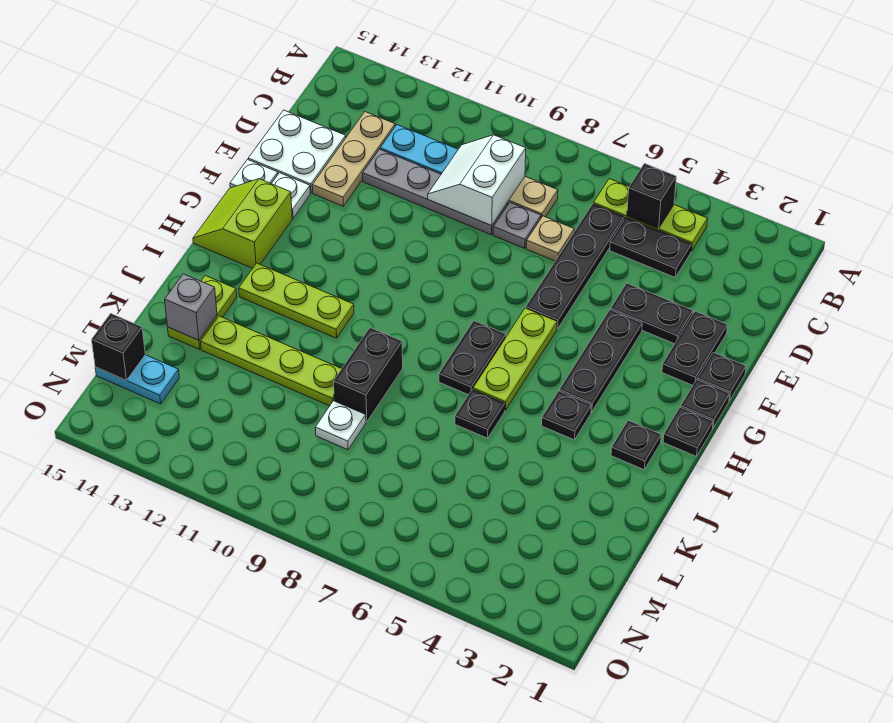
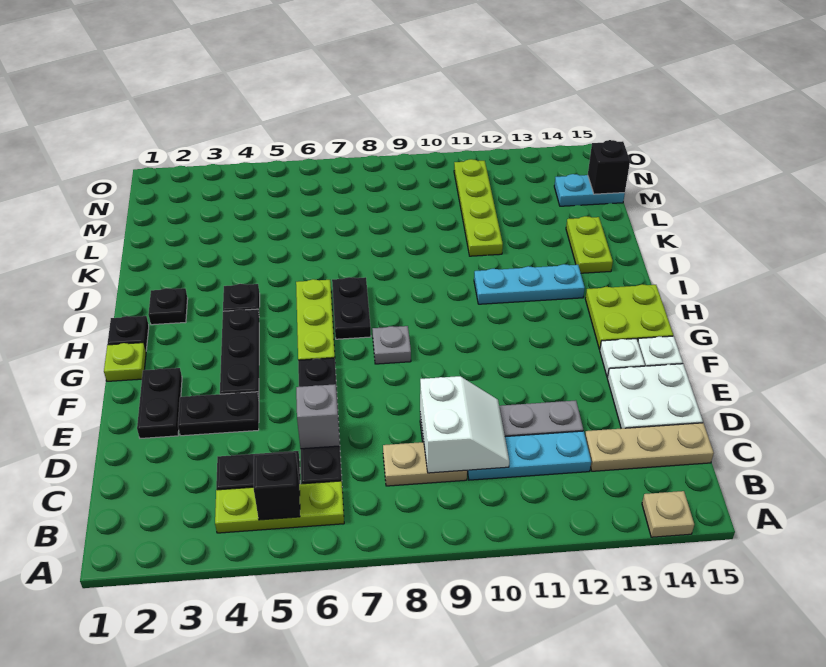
tan 1x3 plate [312,112,395,206] -> tan 1x3 plate turned to [585,423,714,471]
tan 1x1 plate [526,216,574,261] -> tan 1x1 plate moved to [642,491,694,537]
grey 1x1 plate [493,203,541,248] -> grey 1x1 plate moved to [372,326,411,364]
black 1x1 plate [697,352,746,401] -> none
black 1x1 plate [681,380,730,428] -> lime 1x1 plate [104,343,146,381]
lime 2x2 slope [193,179,292,268] -> lime 2x2 plate [585,284,673,349]
lime 1x3 plate [239,263,354,338] -> cyan 1x3 plate [474,264,585,304]
black 1x1 plate [455,389,505,438] -> none
black 1x2 brick [333,328,403,422] -> none
lime 1x4 plate [201,316,341,406] -> lime 1x4 plate turned to [454,159,503,256]
grey 1x1 brick [165,274,217,340] -> grey 1x1 brick moved to [296,384,340,449]
white 1x1 plate [315,401,366,450] -> none

